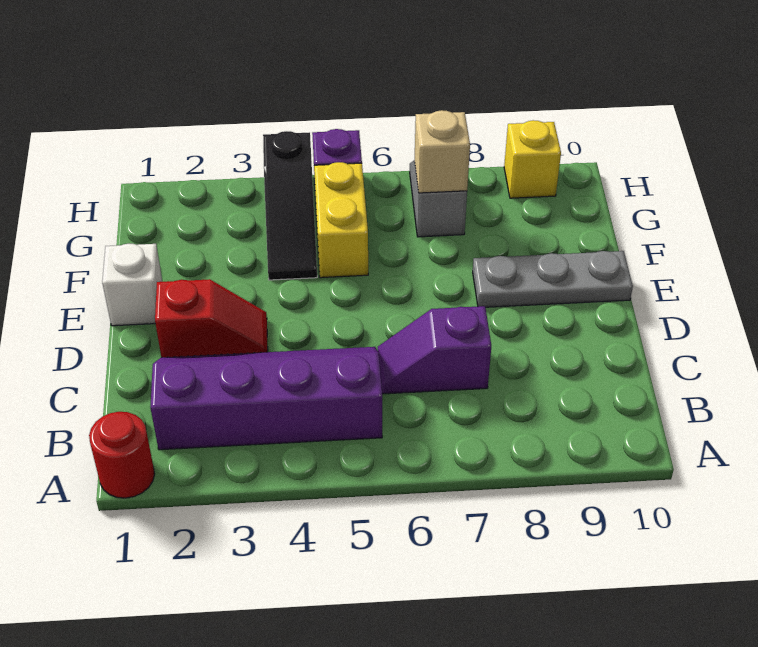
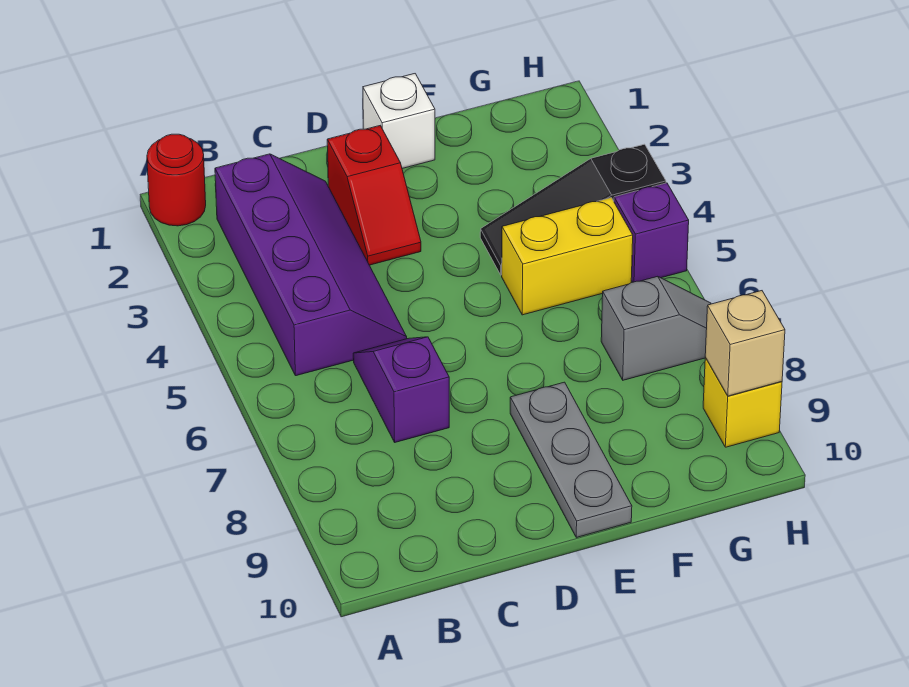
tan 1x1 brick [414,110,470,193] -> tan 1x1 brick moved to [705,291,785,396]

